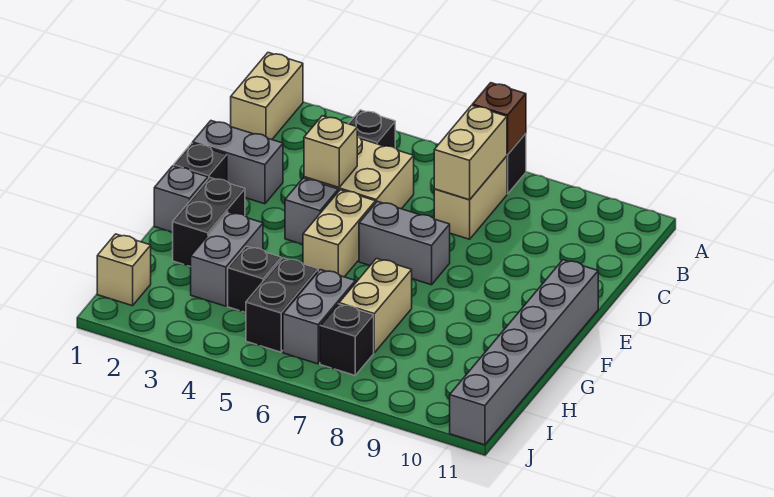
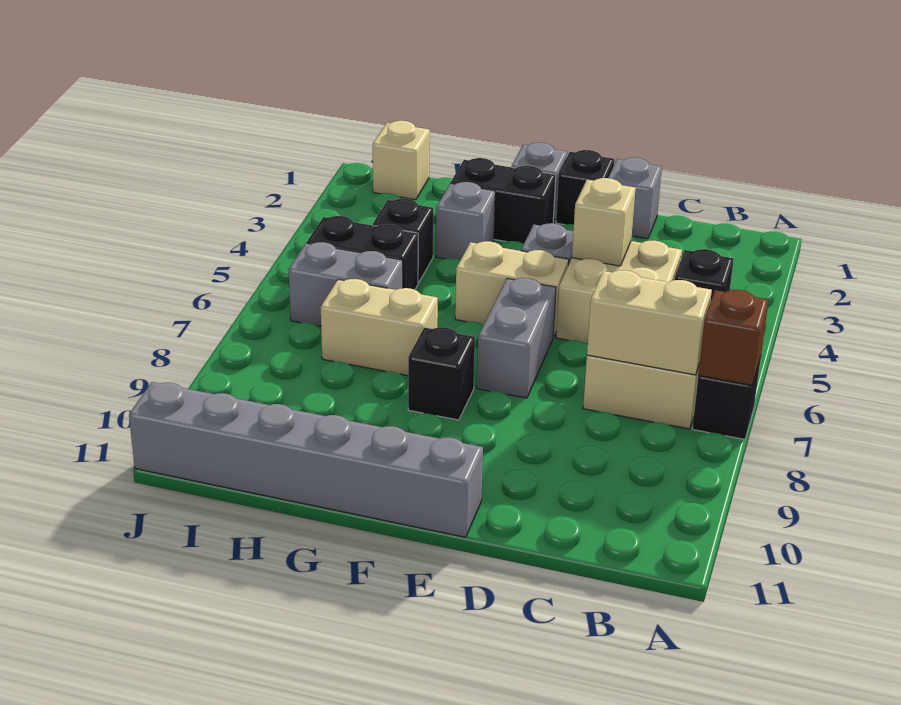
tan 1x2 brick [231,53,303,139] -> none
grey 1x2 brick [193,121,283,204] -> grey 1x1 brick [608,158,662,239]
grey 1x2 brick [191,212,263,306] -> grey 1x1 brick [436,182,495,260]
black 1x1 brick [320,304,374,375] -> black 1x1 brick moved to [408,327,475,420]

